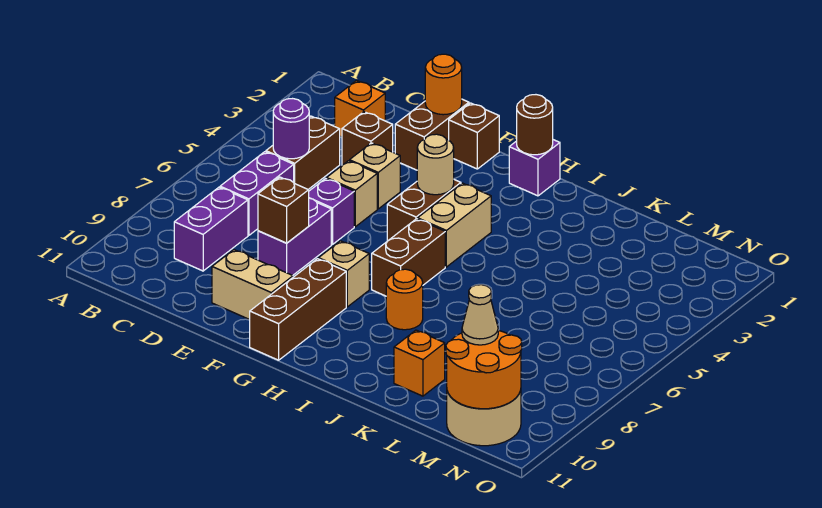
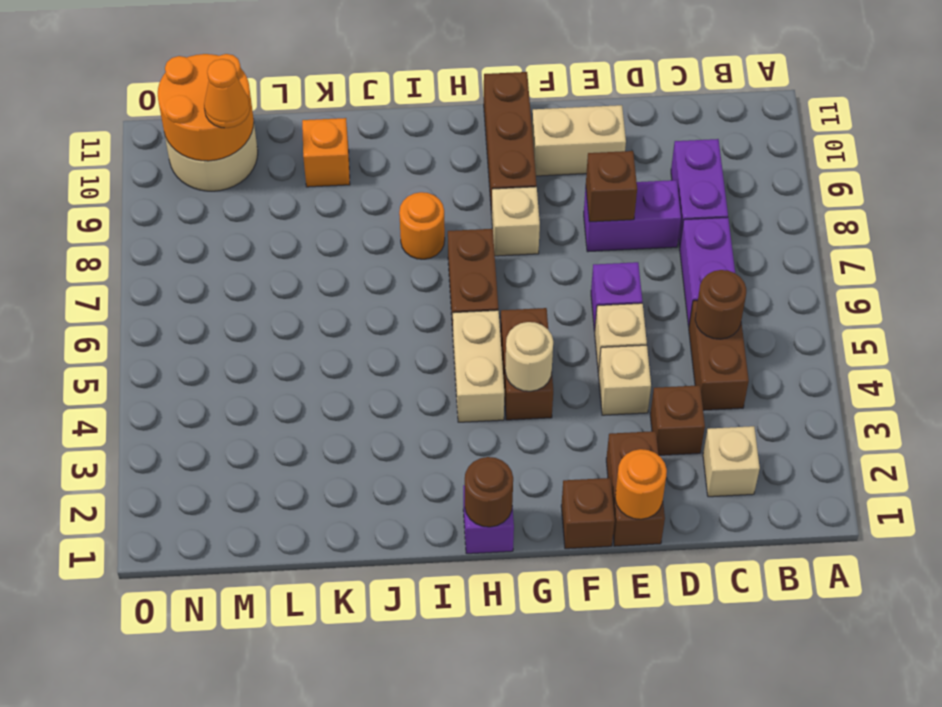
orange 1x1 brick [335,81,386,137] -> tan 1x1 brick [703,426,760,497]
purple 1x1 round brick [273,99,309,159] -> brown 1x1 round brick [695,270,746,339]
purple 1x2 brick [258,198,331,275] -> purple 1x2 brick turned to [584,180,681,252]
tan 1x1 cone [462,285,498,345] -> orange 1x1 cone [204,59,250,128]

